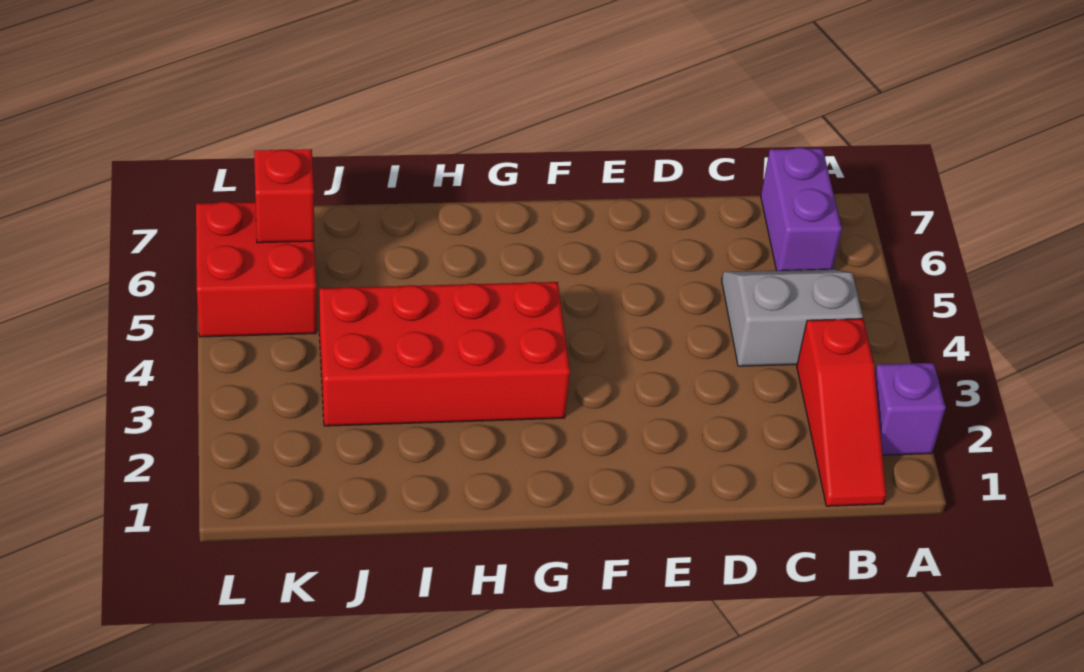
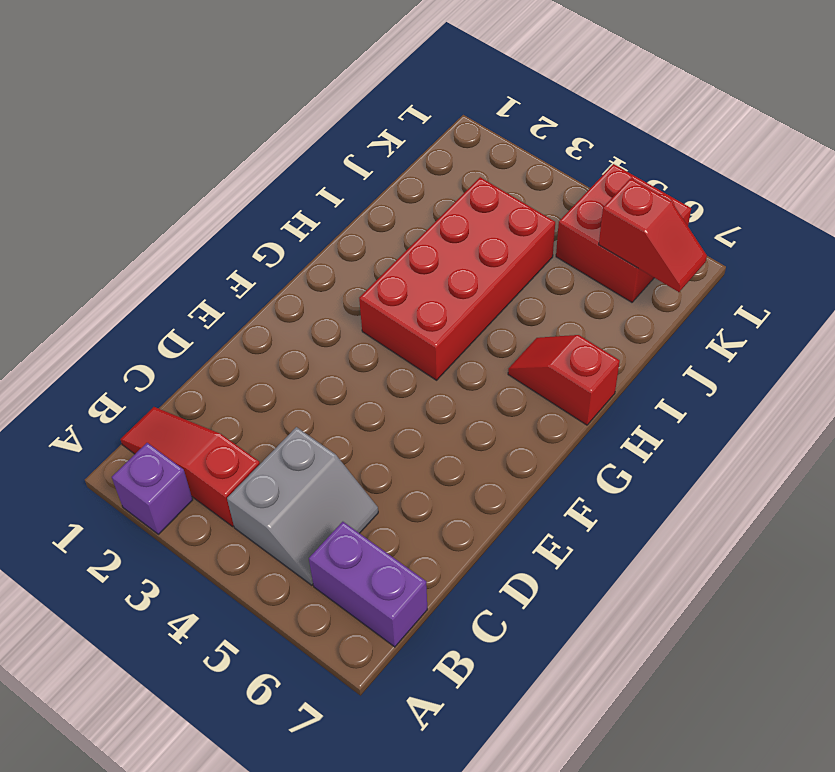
none -> red 1x2 slope [508,335,620,425]

